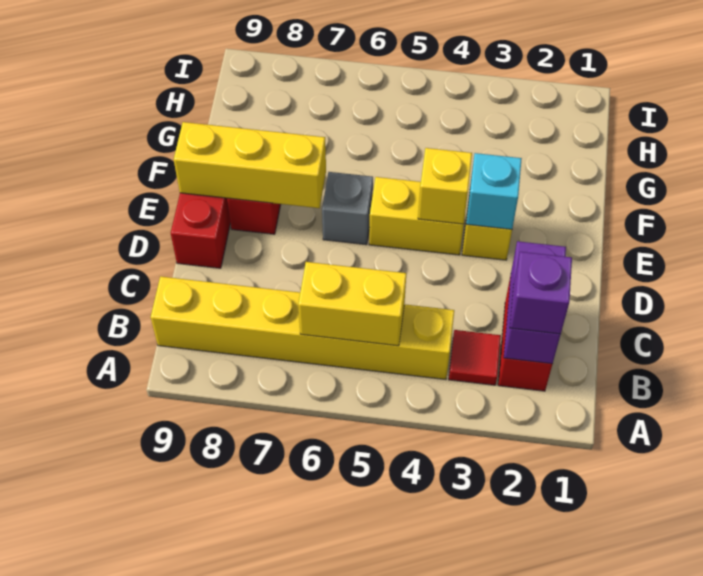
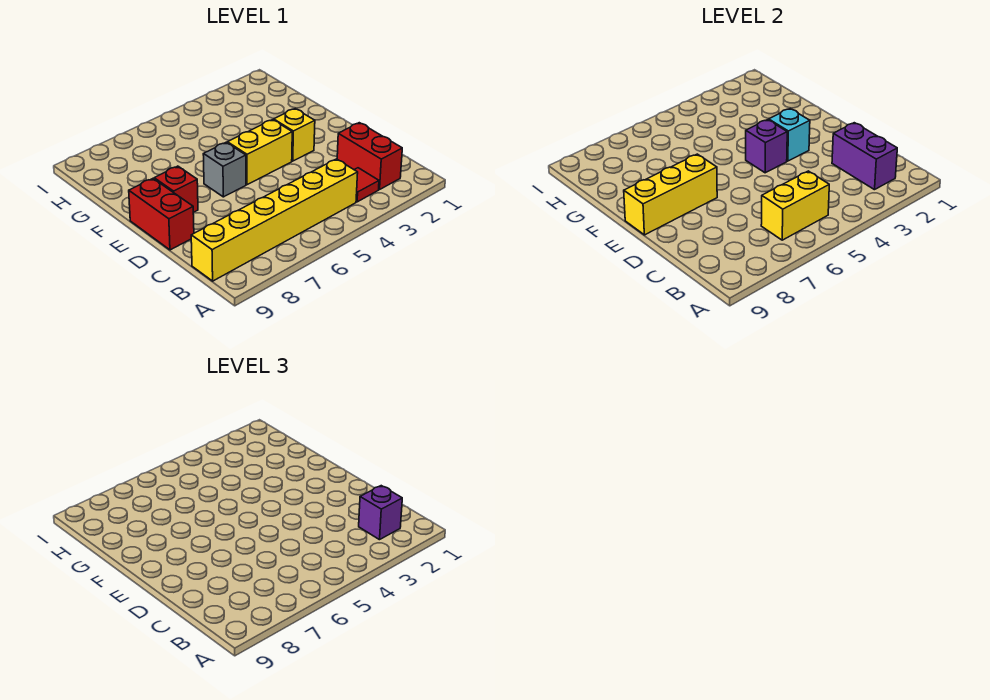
yellow 1x1 brick [418,148,472,224] -> purple 1x1 brick [746,120,787,173]

